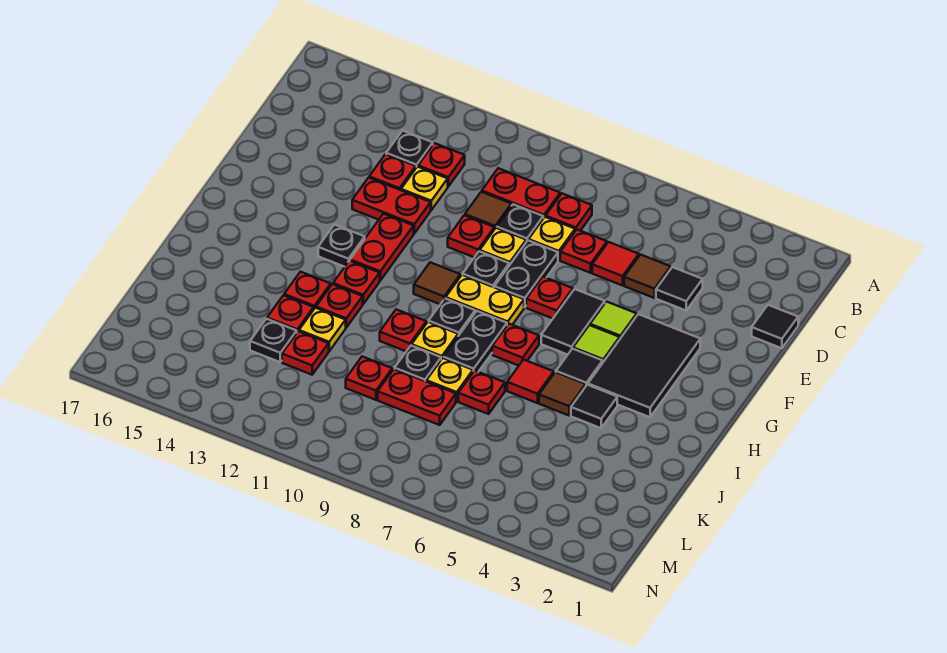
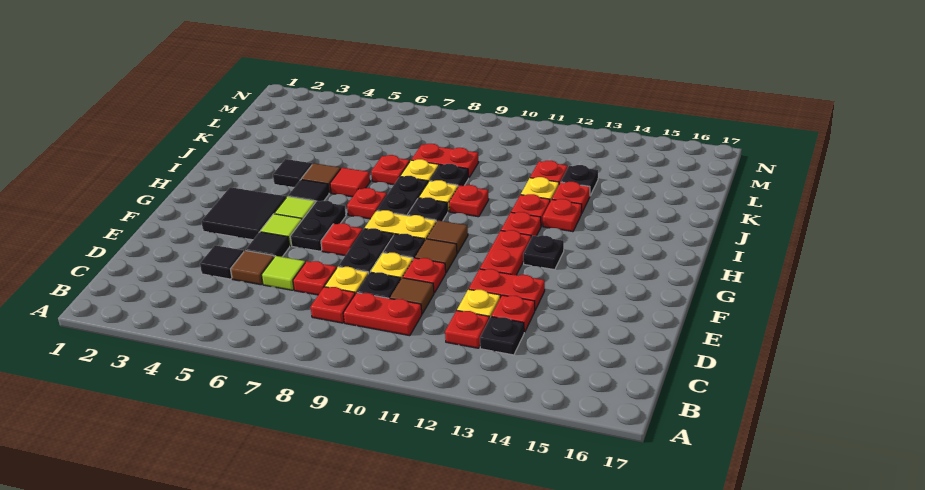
black 1x1 tile [752,305,798,348] -> black 1x1 tile moved to [246,232,290,257]
red 1x1 tile [592,242,639,285] -> lime 1x1 tile [261,256,305,290]
black 2x3 tile [588,314,700,417] -> black 2x2 tile [201,187,286,240]
black 1x2 tile [541,289,605,355] -> black 1x2 plate [290,201,346,251]
none -> brown 1x1 tile [415,239,457,272]
red 1x1 plate [346,357,392,400] -> none

